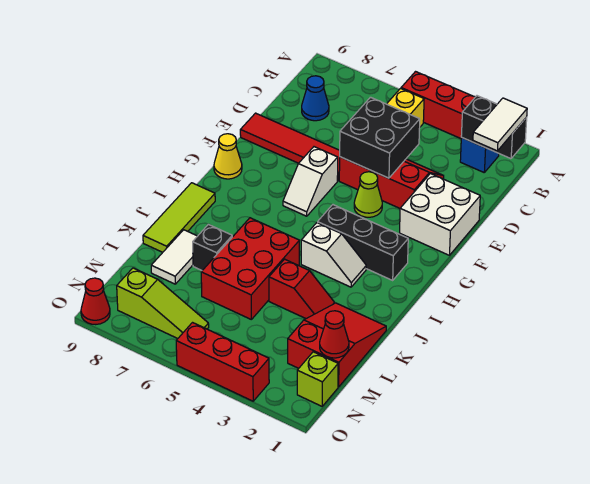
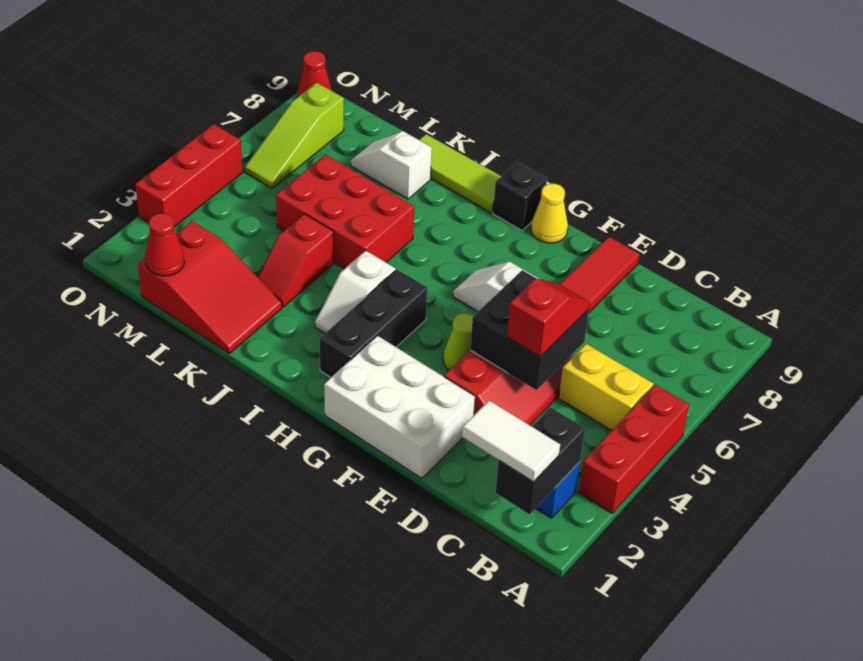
blue 1x1 cone [302,76,329,121] -> none
none -> red 1x2 slope [507,278,590,357]
white 2x2 brick [400,174,480,255] -> white 2x3 brick [324,336,475,478]
black 1x1 brick [193,224,232,270] -> black 1x1 brick moved to [493,162,547,230]
white 1x2 tile [151,230,197,284] -> white 1x2 slope [351,131,432,199]
lime 1x1 brick [297,352,338,406] -> none

